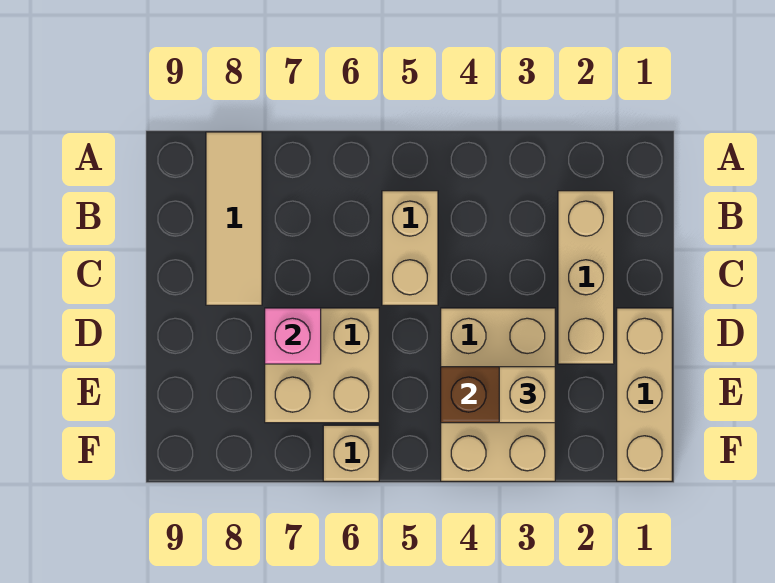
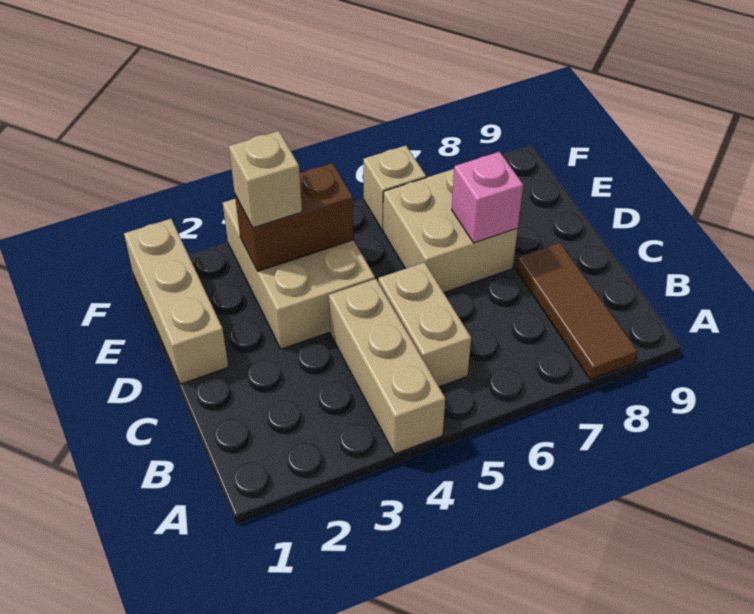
tan 1x3 tile [206,132,262,305] -> brown 1x3 tile [516,243,638,380]
tan 1x3 brick [558,191,614,364] -> tan 1x3 brick moved to [329,279,445,454]

